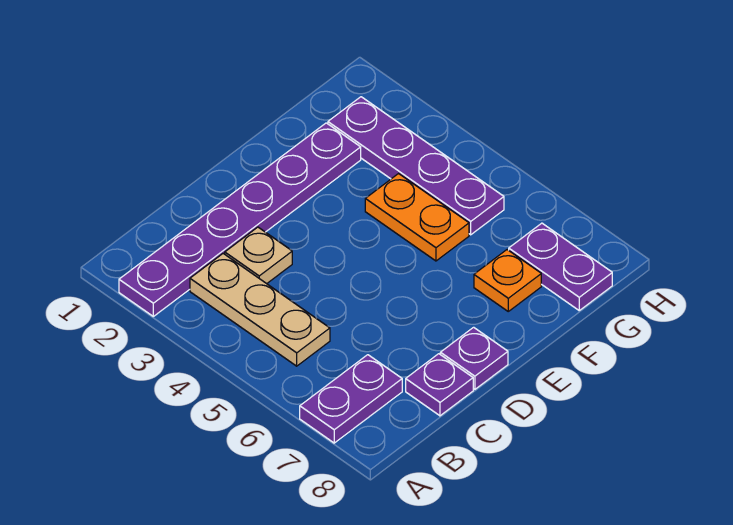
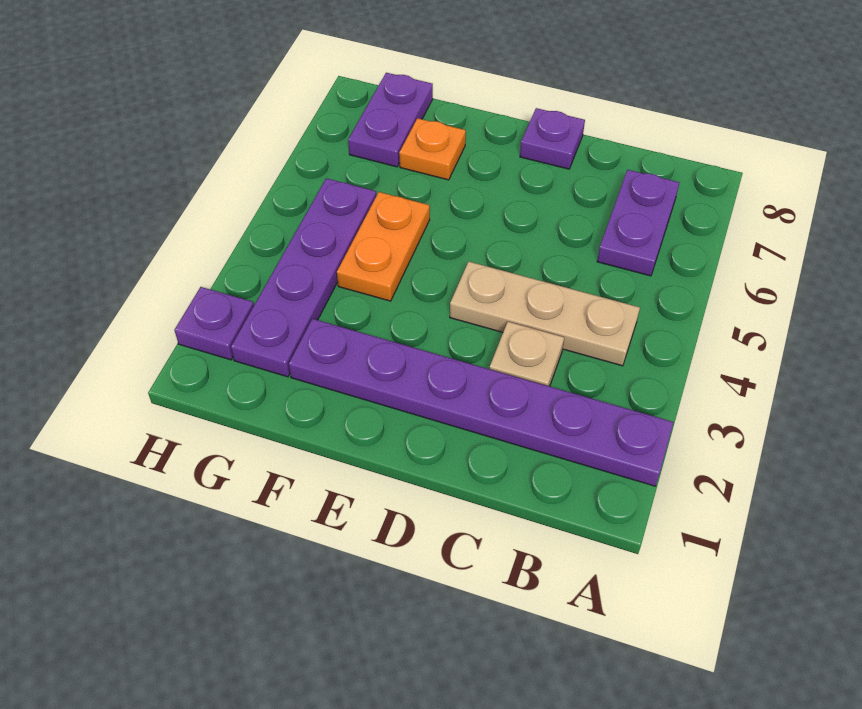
purple 1x2 plate [300,355,402,443] -> purple 1x2 plate turned to [597,170,679,276]
tan 1x3 plate [190,254,330,366] -> tan 1x3 plate turned to [450,262,640,366]
purple 1x1 plate [406,354,473,416] -> purple 1x1 plate moved to [174,287,254,360]

